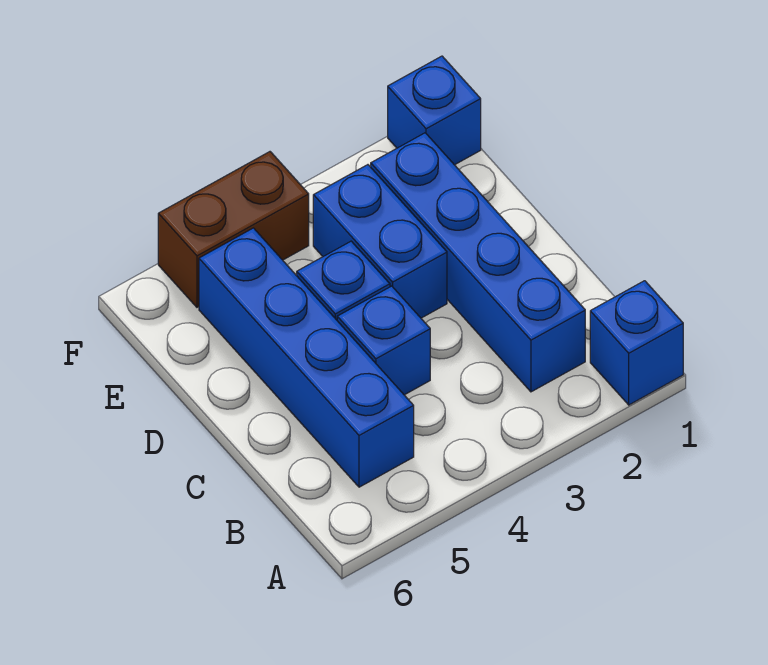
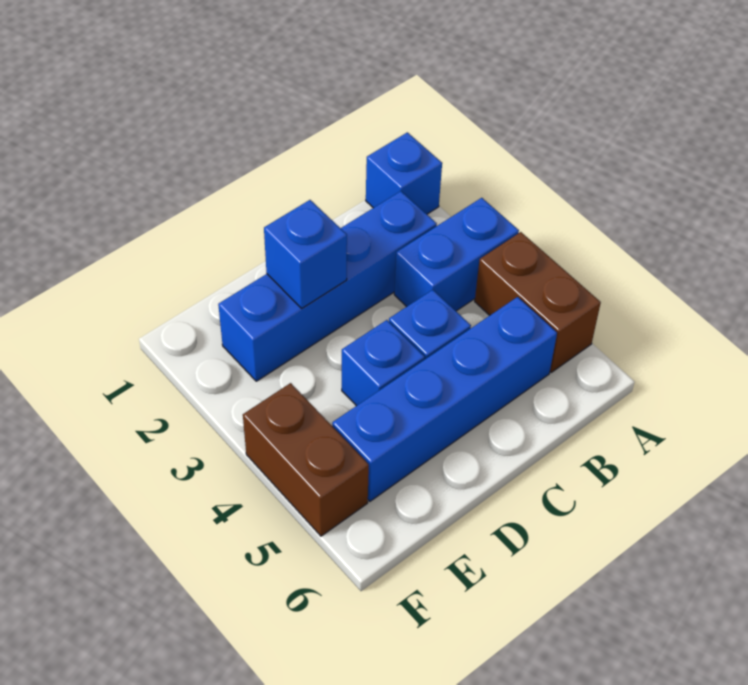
none -> brown 1x2 brick [475,232,601,372]
blue 1x2 brick [313,165,447,318] -> blue 1x2 brick moved to [394,198,519,311]
blue 1x1 brick [388,56,481,165] -> blue 1x1 brick moved to [264,200,347,308]

